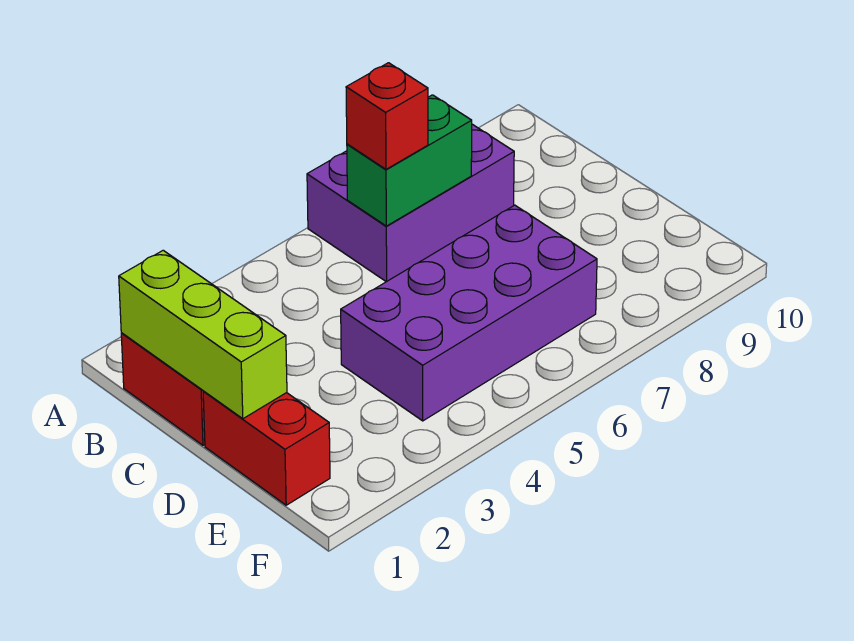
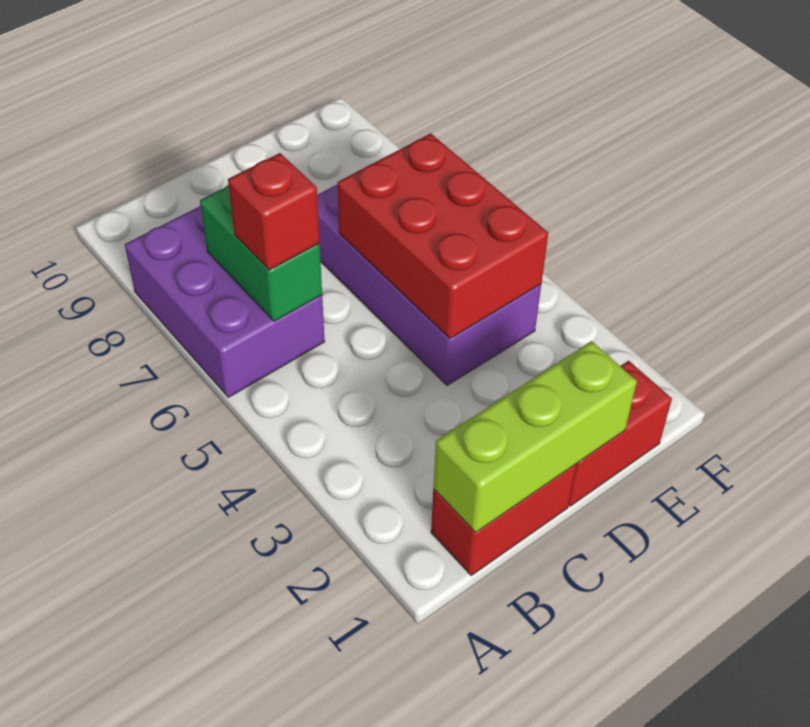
none -> red 2x3 brick [337,133,548,339]

